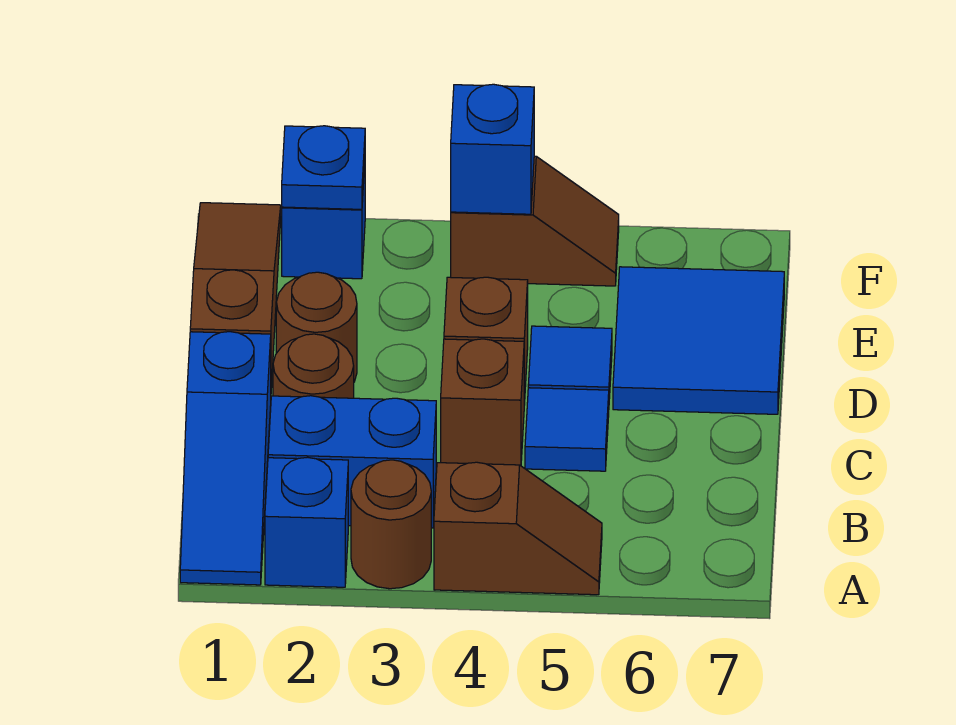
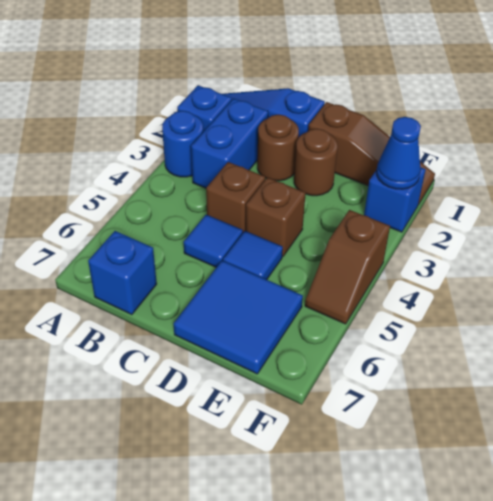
brown 1x1 round brick [351,460,431,589] -> blue 1x1 round brick [162,111,203,177]
brown 1x2 slope [434,462,602,595] -> none
blue 1x1 plate [282,126,365,209] -> blue 1x1 cone [376,117,421,189]
blue 1x1 brick [451,84,534,214] -> blue 1x1 brick moved to [88,231,157,315]

